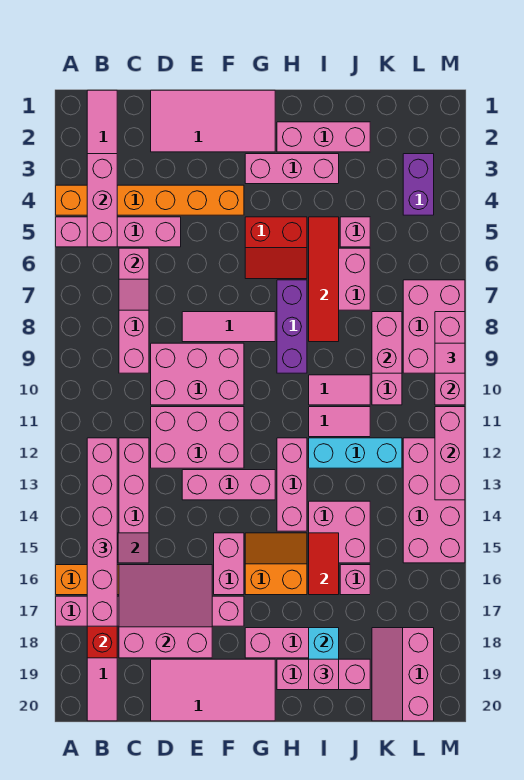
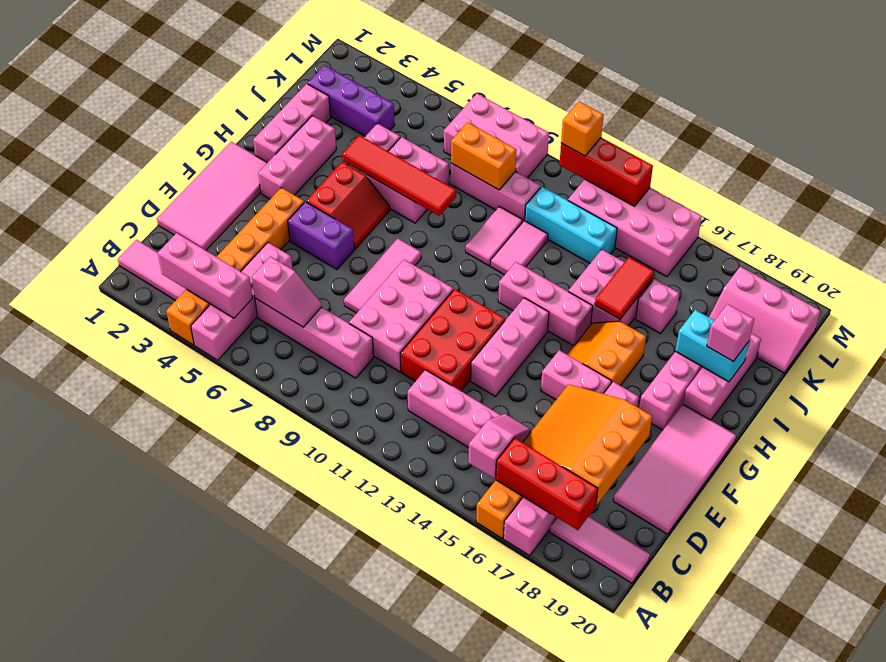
pink 1x6 brick [87,438,117,626] -> none
pink 3x3 slope [119,565,212,658] -> orange 3x3 slope [523,384,652,505]
pink 2x3 brick [151,407,244,468] -> red 2x3 brick [400,289,505,391]
purple 1x3 brick [277,280,307,373] -> purple 1x3 brick moved to [308,65,395,136]
cyan 1x3 brick [309,438,402,468] -> cyan 1x3 brick turned to [525,186,617,263]
red 1x2 tile [309,533,339,595] -> red 1x2 tile turned to [595,257,654,319]
pink 1x2 brick [372,312,402,373] -> orange 1x2 brick [451,122,517,190]
purple 1x2 brick [403,154,434,215] -> purple 1x2 brick moved to [288,202,354,269]
pink 1x3 brick [435,312,465,405] -> none
pink 1x1 tile [435,343,465,373] -> none
pink 1x3 brick [435,407,465,500] -> red 1x3 brick [559,138,653,206]
none -> orange 1x1 brick [561,102,604,156]

